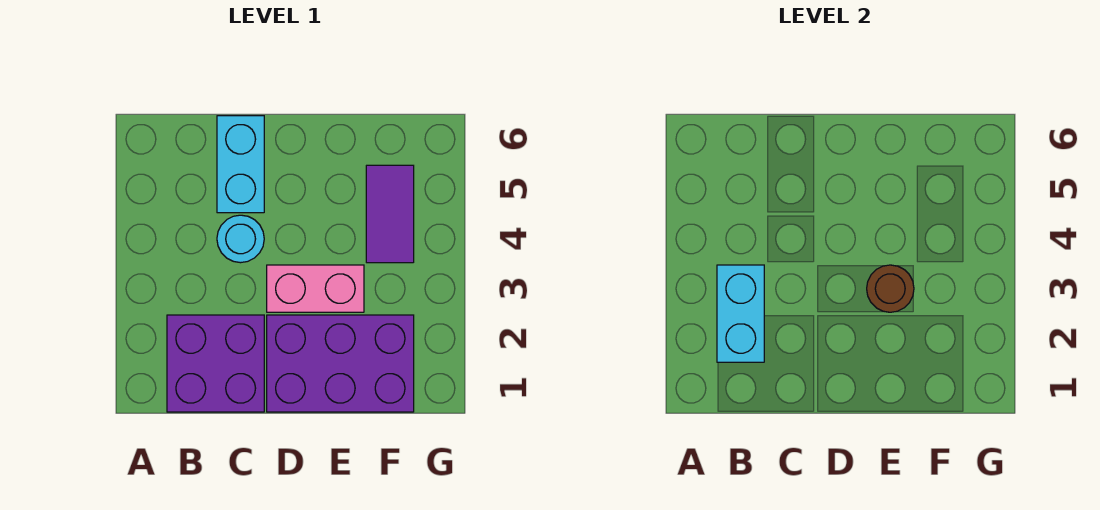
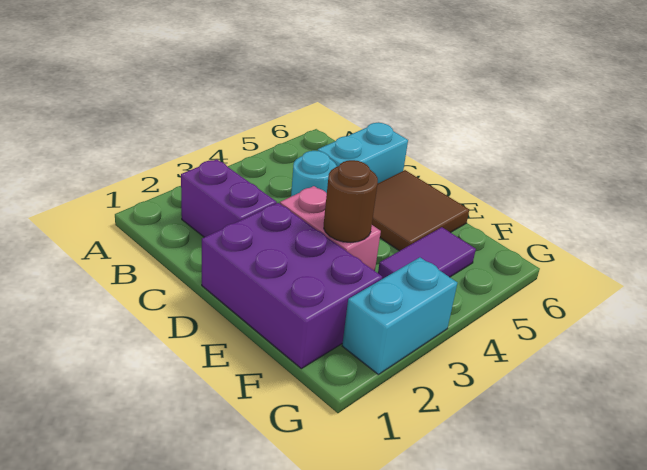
purple 2x2 brick [167,315,264,412] -> purple 1x2 brick [181,159,277,237]
cyan 1x2 brick [717,265,764,362] -> cyan 1x2 brick moved to [342,257,457,374]
none -> brown 2x2 tile [372,170,469,251]

